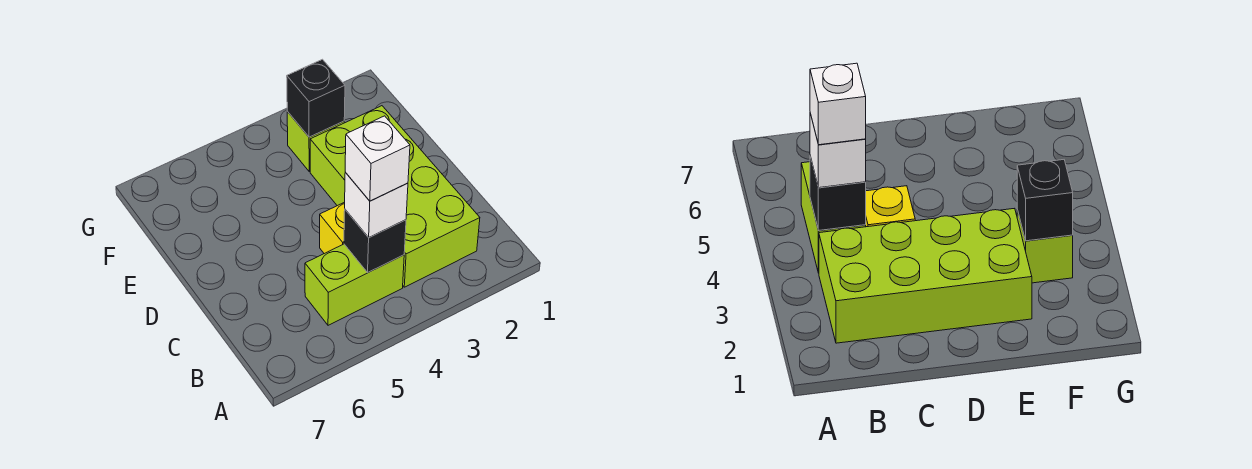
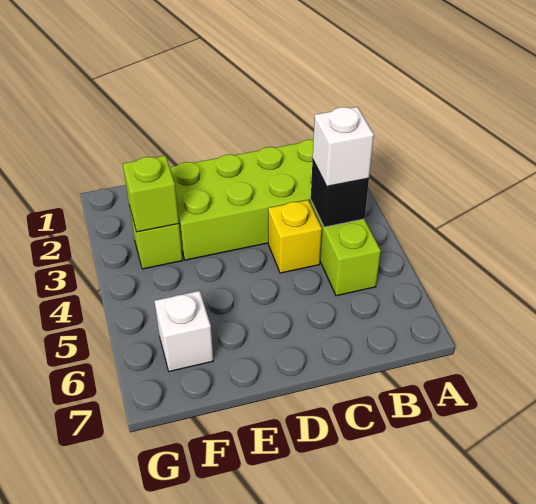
white 1x1 brick [345,116,410,201] -> white 1x1 brick moved to [155,291,213,372]
black 1x1 brick [287,59,345,137] -> lime 1x1 brick [123,156,179,232]

